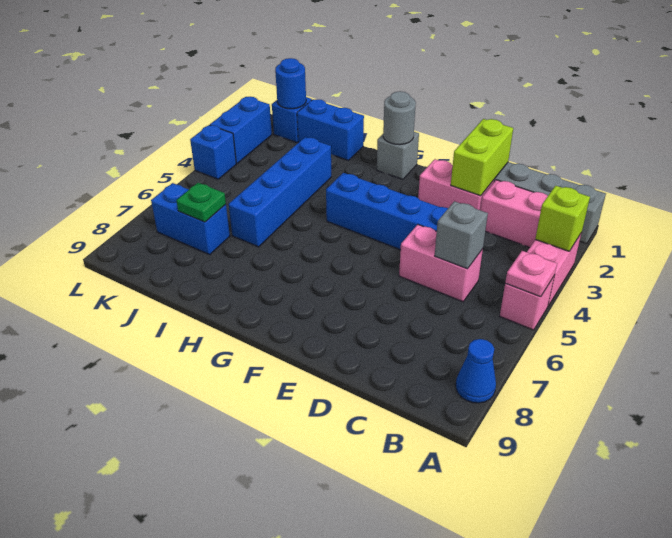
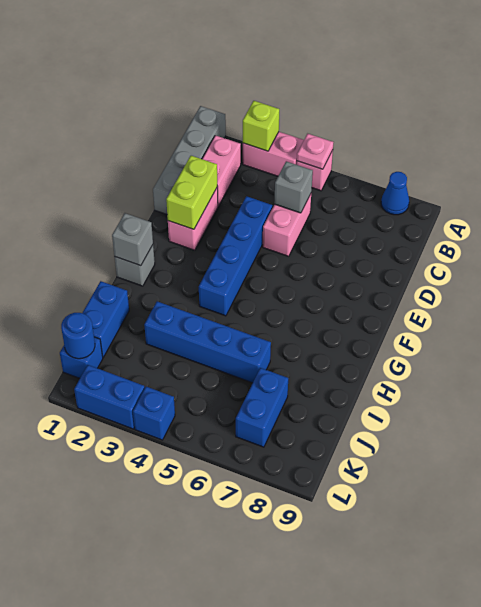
lime 1x2 brick [451,119,513,196] -> lime 1x2 brick turned to [166,156,217,229]
grey 1x1 round brick [383,91,416,145] -> grey 1x1 brick [112,213,153,266]
green 1x1 plate [176,183,226,222] -> none

